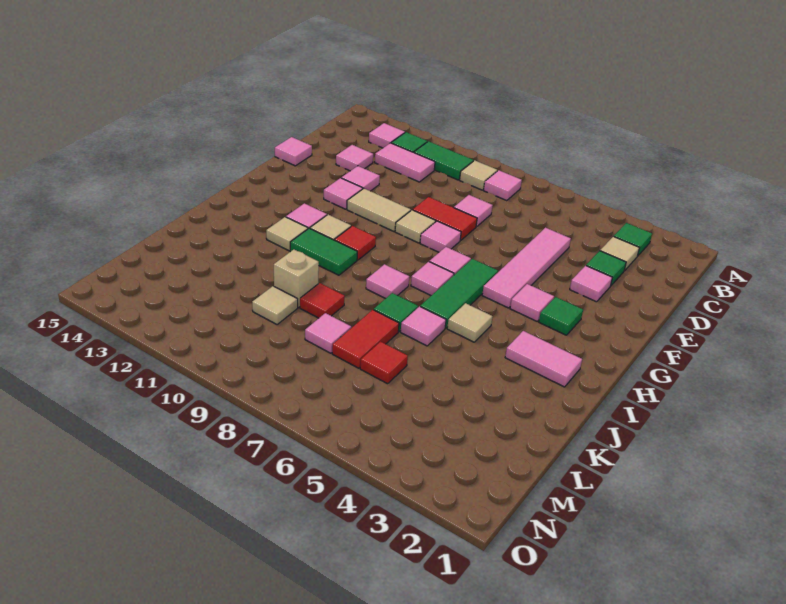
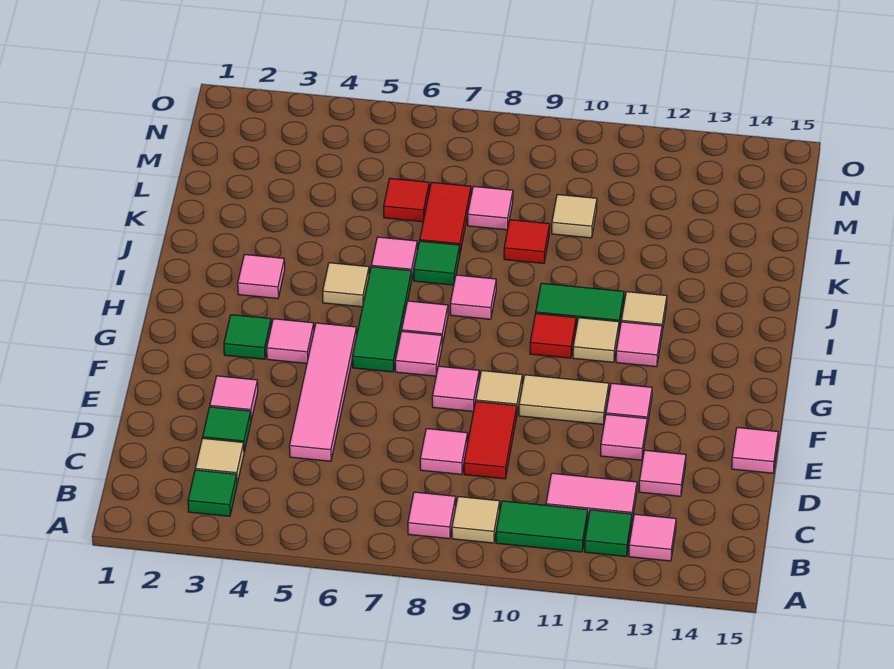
red 1x2 tile [413,197,477,240] -> red 1x2 tile turned to [464,402,517,479]
pink 1x2 tile [505,331,582,387] -> pink 1x1 tile [238,254,285,299]
tan 1x1 brick [274,250,319,307] -> none

